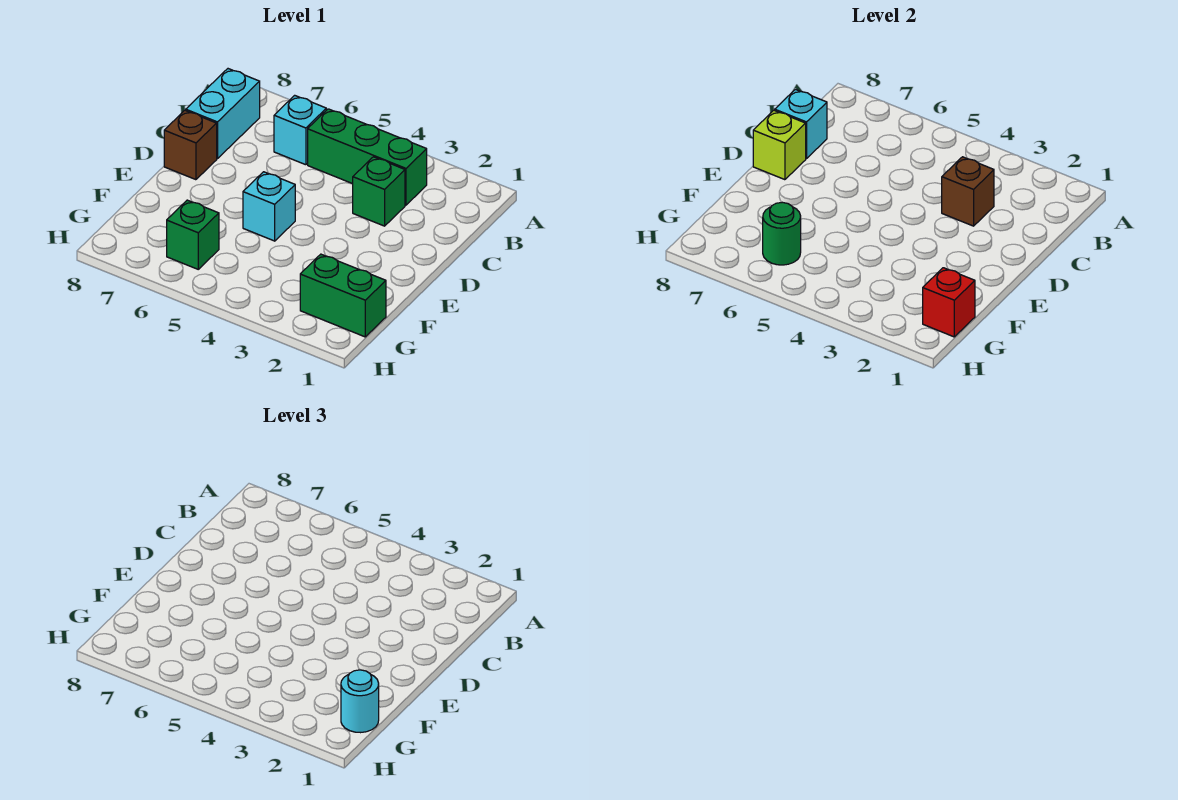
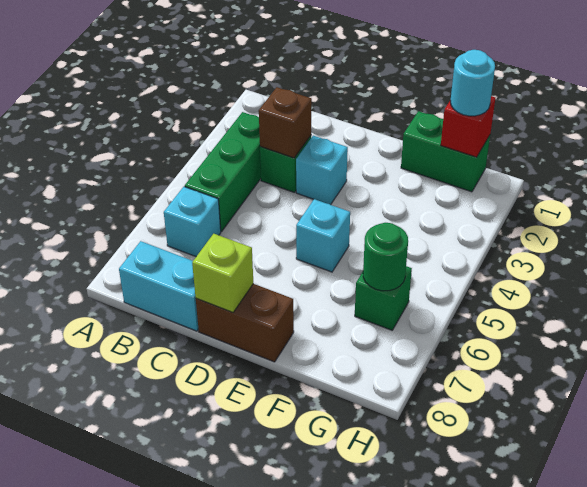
cyan 1x1 brick [775,89,827,159] -> cyan 1x1 brick moved to [296,136,348,205]
brown 1x1 brick [164,110,217,180] -> brown 1x2 brick [196,284,294,362]
green 1x2 brick [300,254,386,337] -> green 1x2 brick turned to [401,111,490,192]

